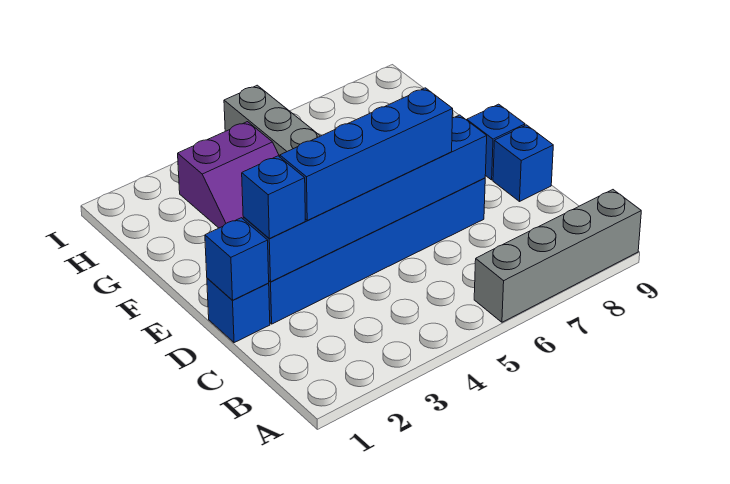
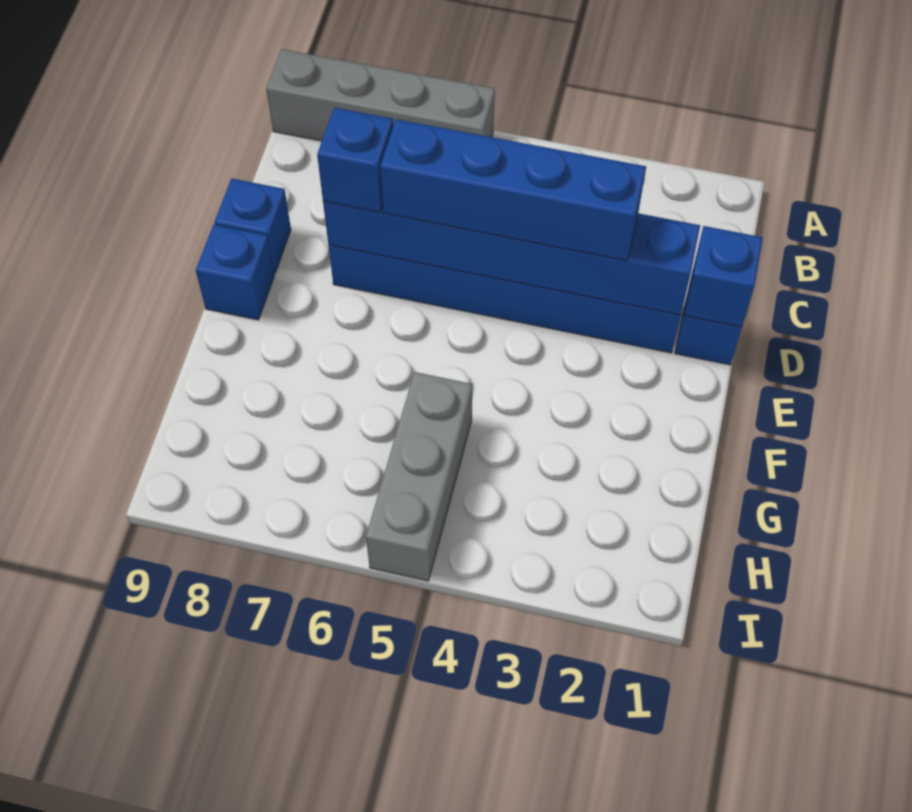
blue 1x1 brick [242,156,305,239] -> blue 1x1 brick moved to [317,108,393,212]
purple 2x2 slope [178,122,280,228] -> none

